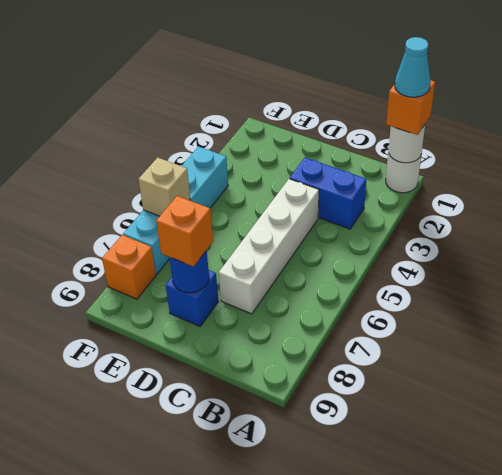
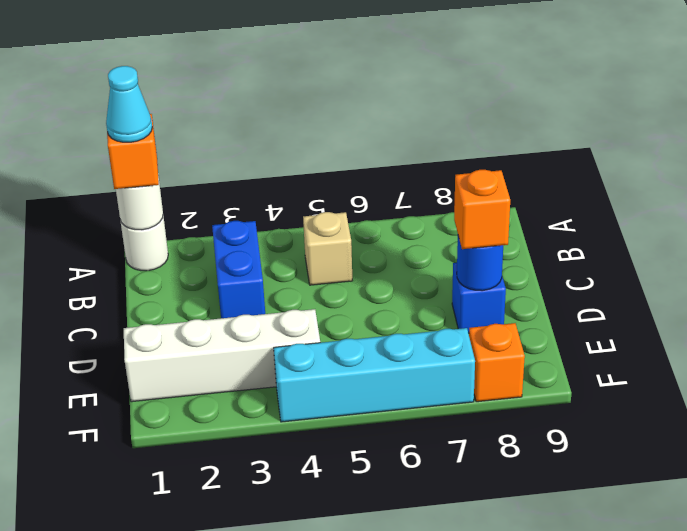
white 1x4 brick [219,179,319,314] -> white 1x4 brick moved to [124,309,320,402]
tan 1x1 brick [138,157,190,216] -> tan 1x1 brick moved to [303,212,353,285]

